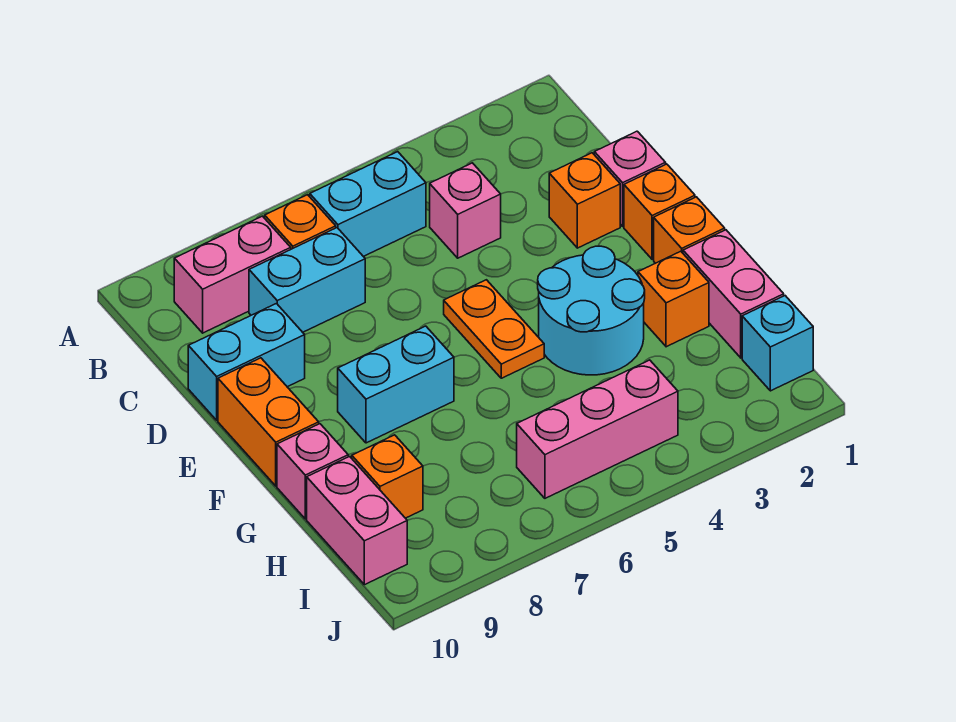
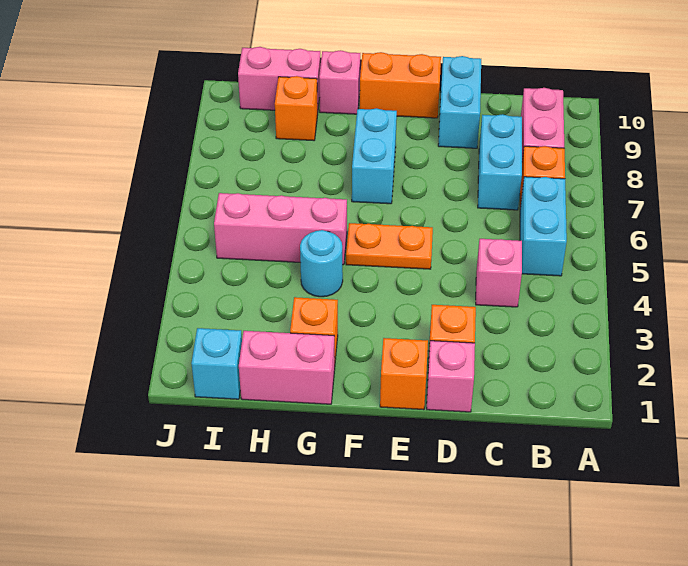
orange 1x1 brick [654,197,725,263] -> none
cyan 2x2 round brick [538,246,645,375] -> cyan 1x1 round brick [300,230,343,297]
pink 1x3 brick [517,360,678,498] -> pink 1x3 brick turned to [214,193,347,265]

